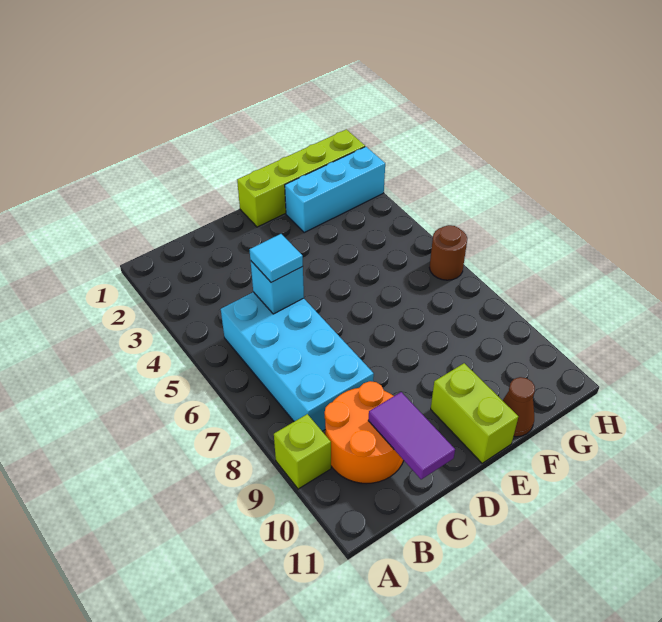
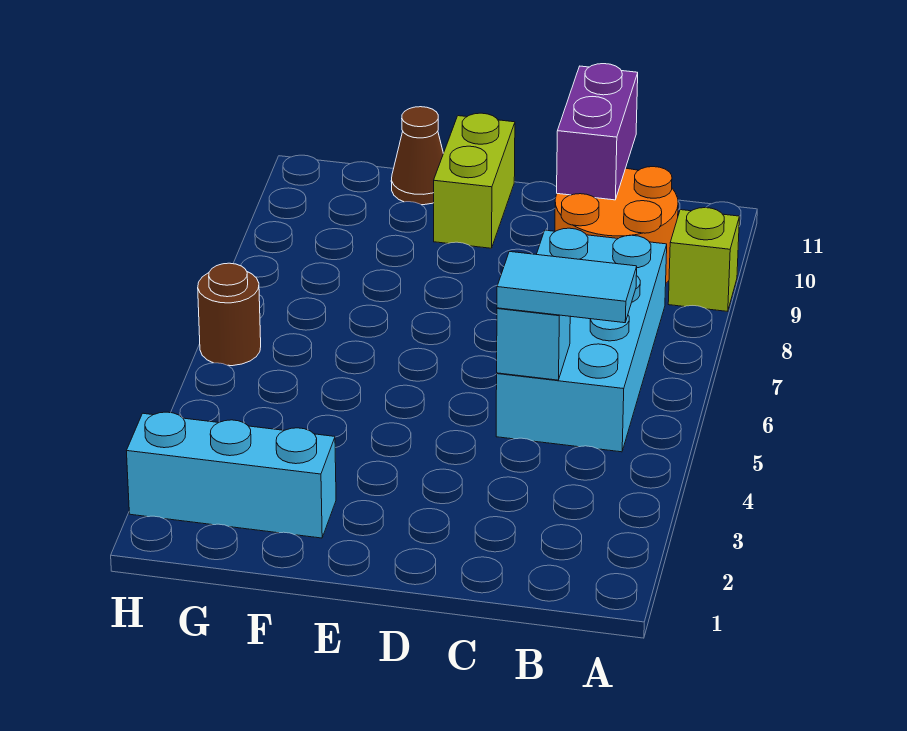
cyan 1x1 tile [249,234,303,283] -> cyan 1x2 tile [497,251,637,323]
purple 1x2 tile [368,392,455,479] -> purple 1x2 brick [557,64,638,200]
lime 1x4 brick [237,129,365,227] -> none

